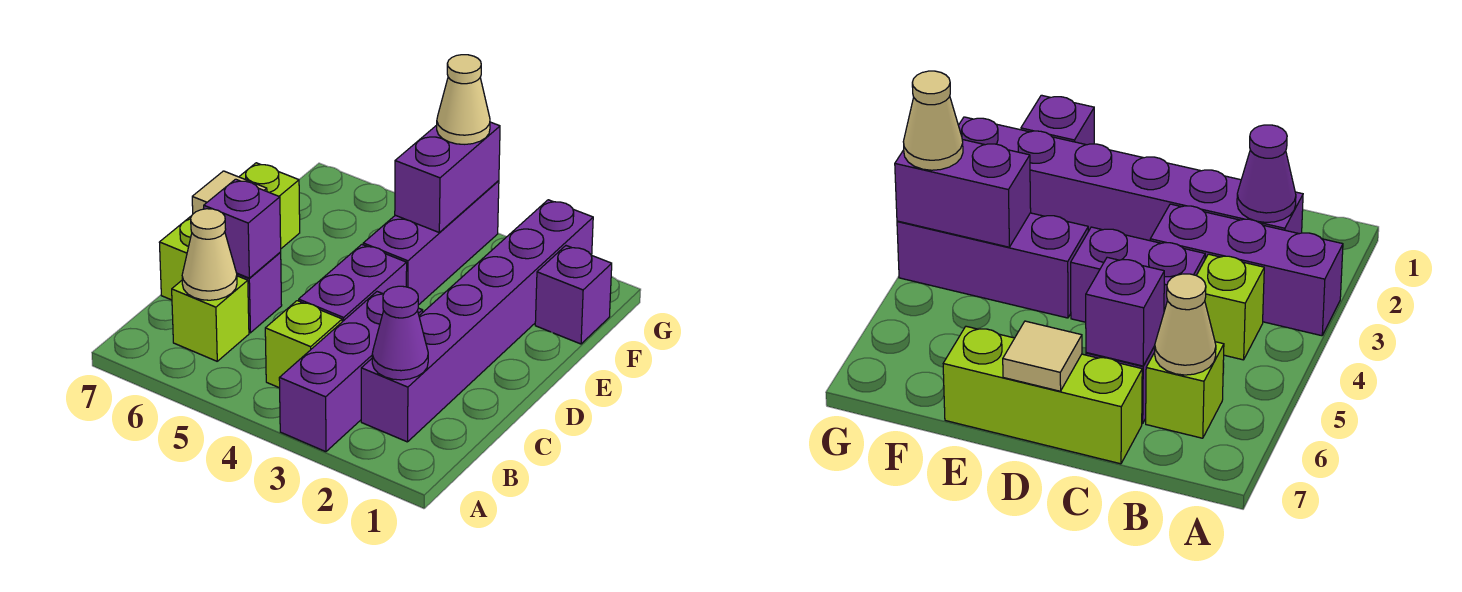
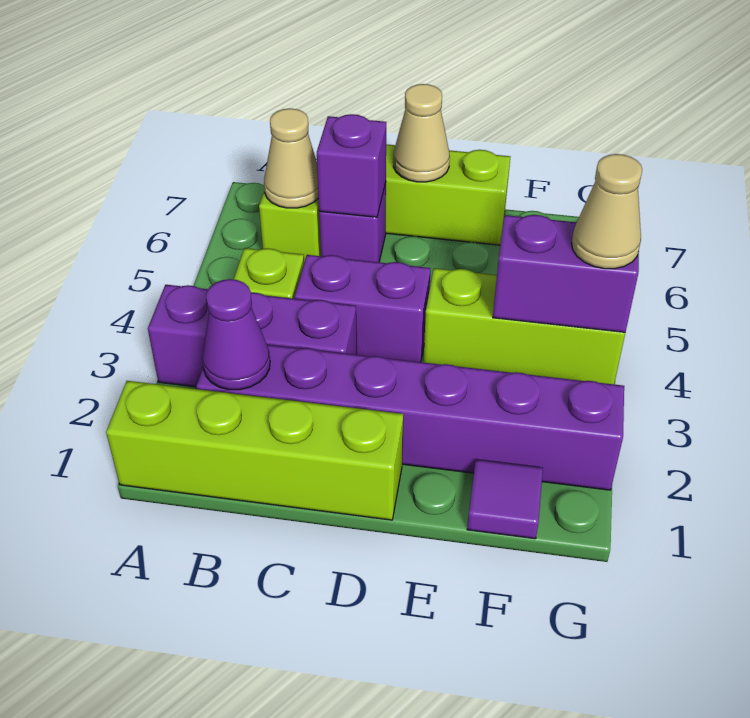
none -> lime 1x4 brick [106,381,403,520]
tan 1x1 tile [192,171,267,214] -> tan 1x1 cone [393,84,450,182]
purple 1x3 brick [363,181,499,305] -> lime 1x3 brick [424,268,625,384]
purple 1x1 brick [535,246,612,344] -> purple 1x1 tile [467,459,543,539]

